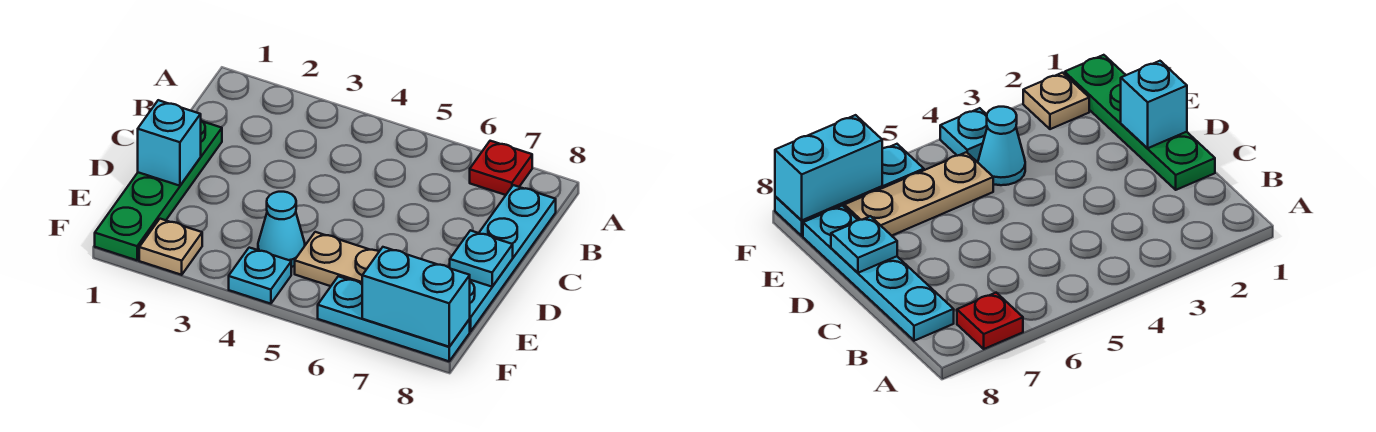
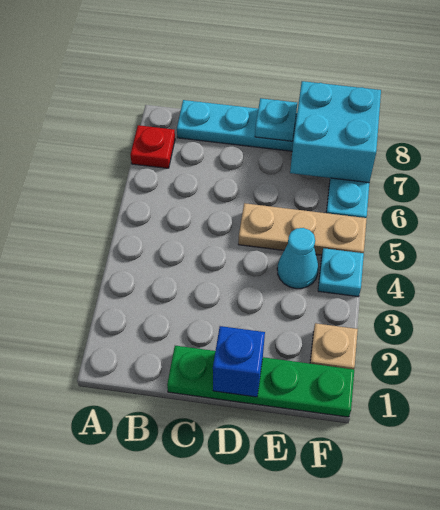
cyan 1x1 brick [138,100,201,186] -> blue 1x1 brick [213,326,265,397]
tan 1x3 plate [295,232,379,286] -> tan 1x3 plate turned to [238,203,367,255]
cyan 1x2 brick [362,247,470,347] -> cyan 2x2 brick [290,81,381,183]

